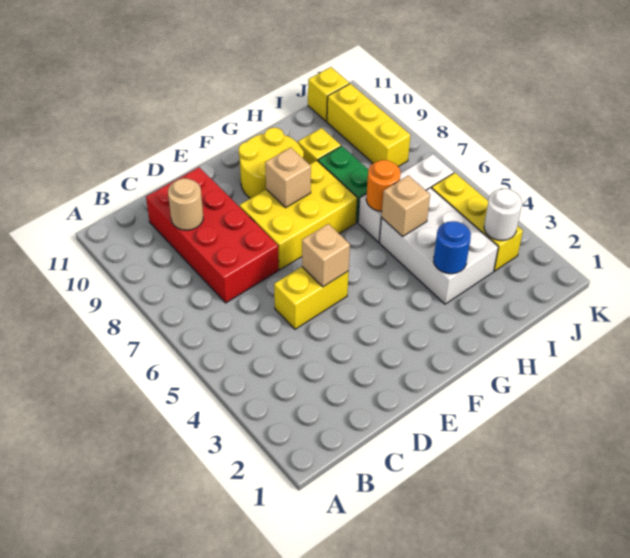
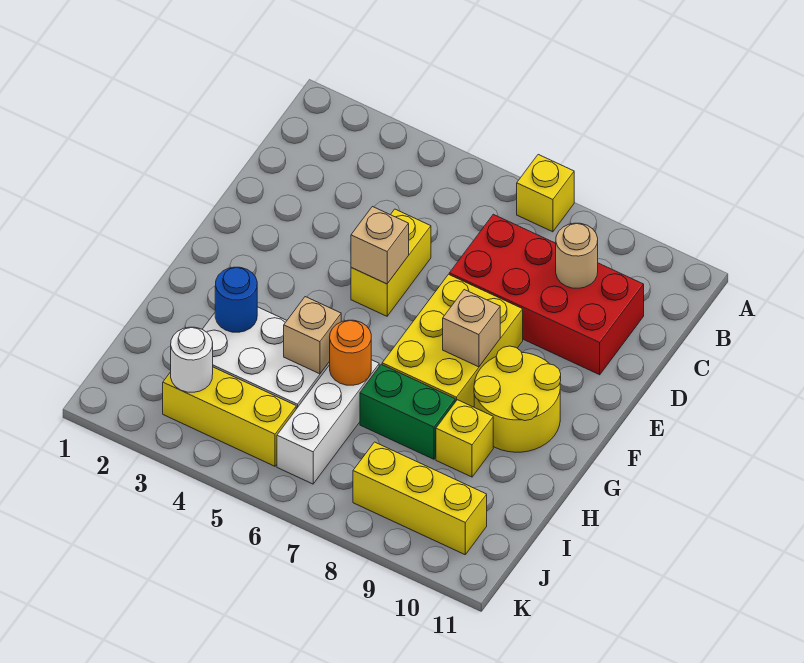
yellow 1x1 brick [308,67,349,121] -> yellow 1x1 brick moved to [517,155,574,232]

